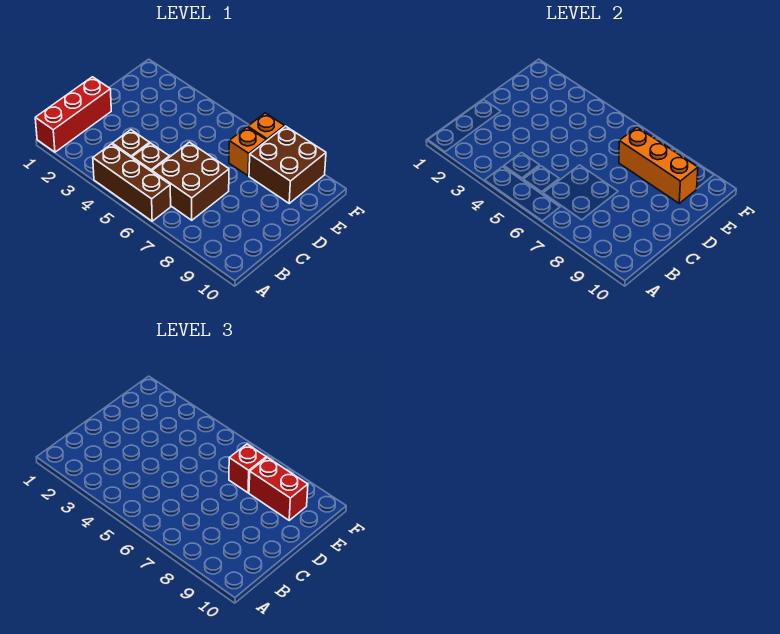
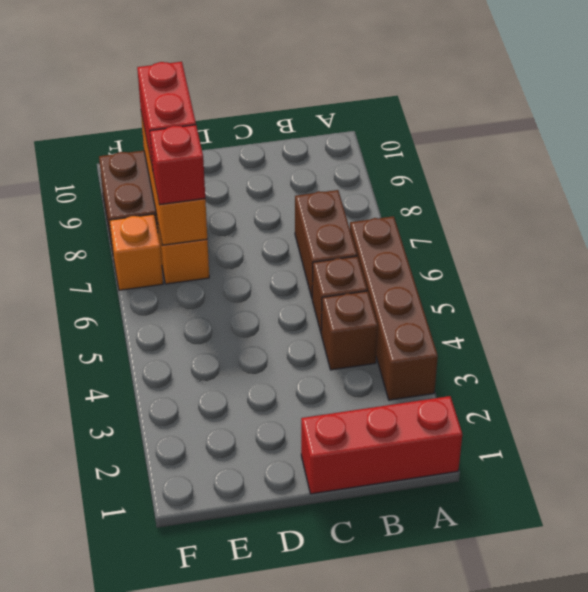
brown 1x3 brick [93,144,171,221] -> brown 1x4 brick [350,216,438,400]
brown 2x2 brick [152,142,229,220] -> brown 1x2 brick [295,190,357,297]

